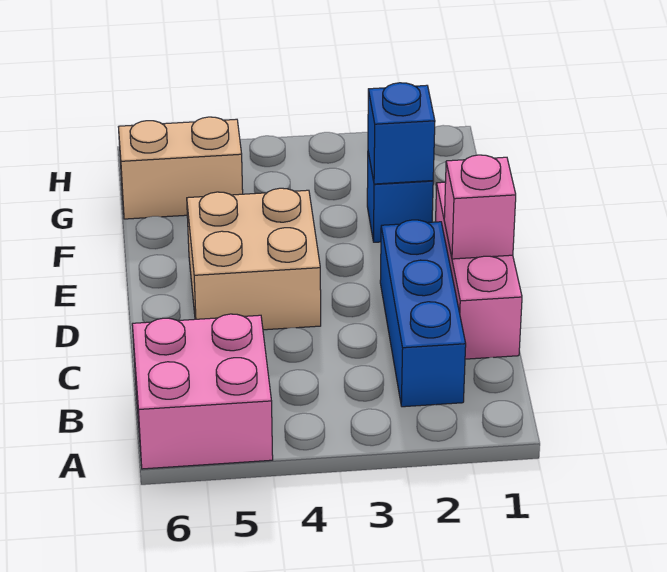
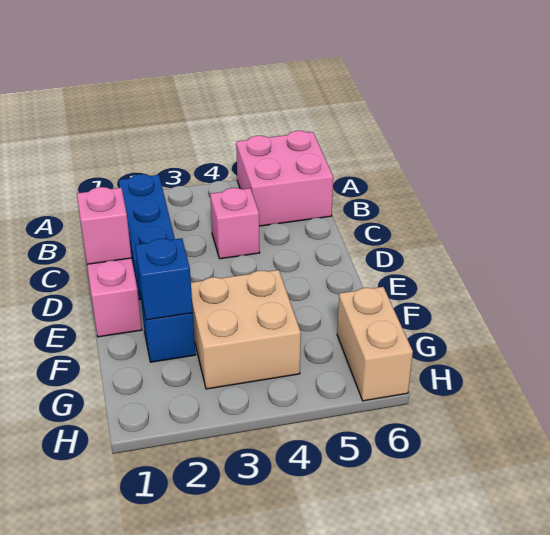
none -> pink 1x1 brick [210,188,260,259]
tan 2x2 brick [187,188,321,330] -> tan 2x2 brick moved to [191,270,301,389]
tan 1x2 brick [119,117,243,219] -> tan 1x2 brick turned to [337,287,413,401]

